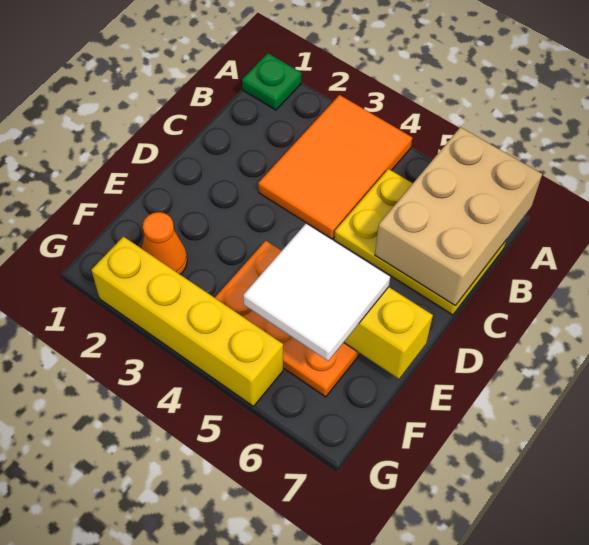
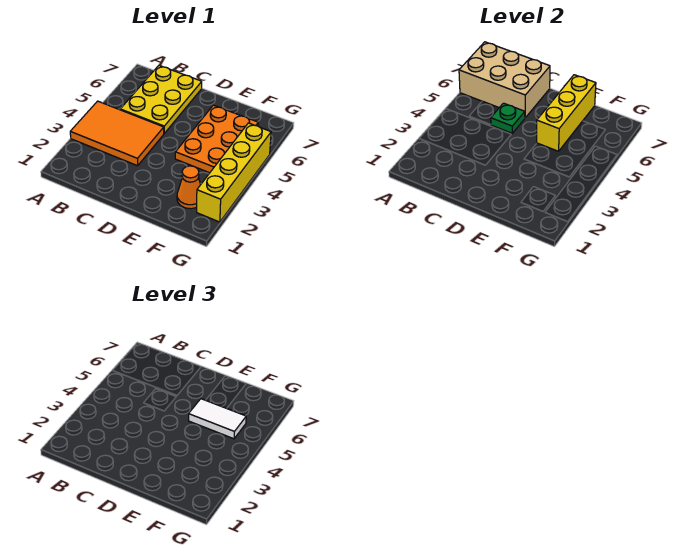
green 1x1 plate [242,53,301,110] -> green 1x1 plate moved to [491,103,525,133]
white 2x2 tile [243,224,390,361] -> white 1x2 tile [189,399,246,439]

